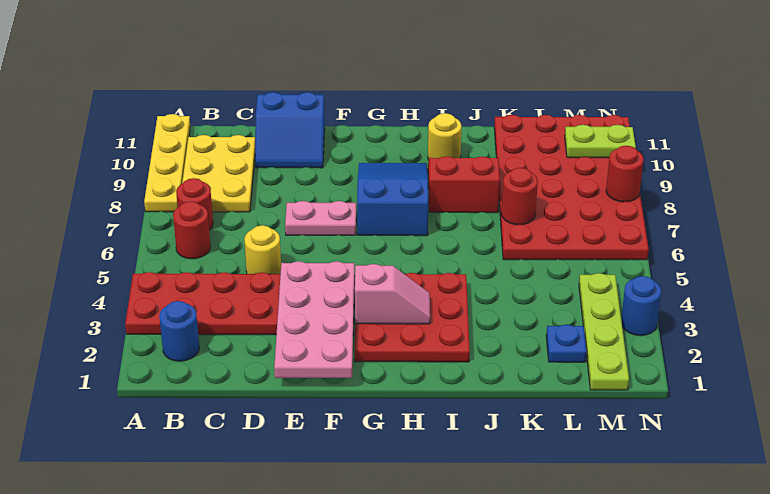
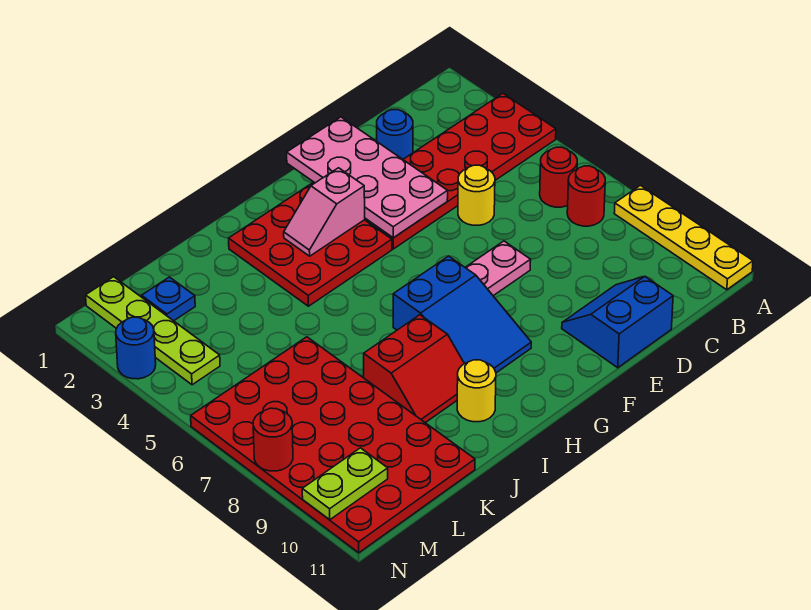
blue 1x1 round brick [159,301,199,361] -> blue 1x1 round brick moved to [377,110,413,159]
yellow 2x3 plate [182,135,255,212] -> none
red 1x1 round brick [501,168,538,225] -> none

